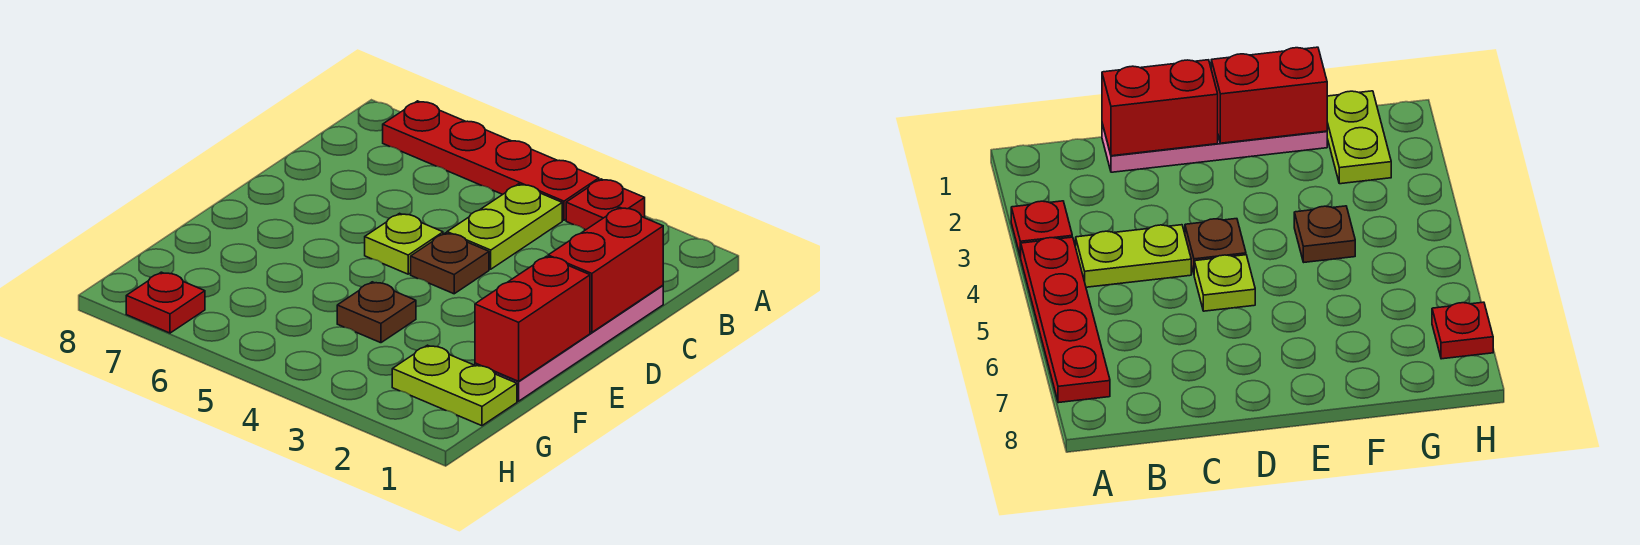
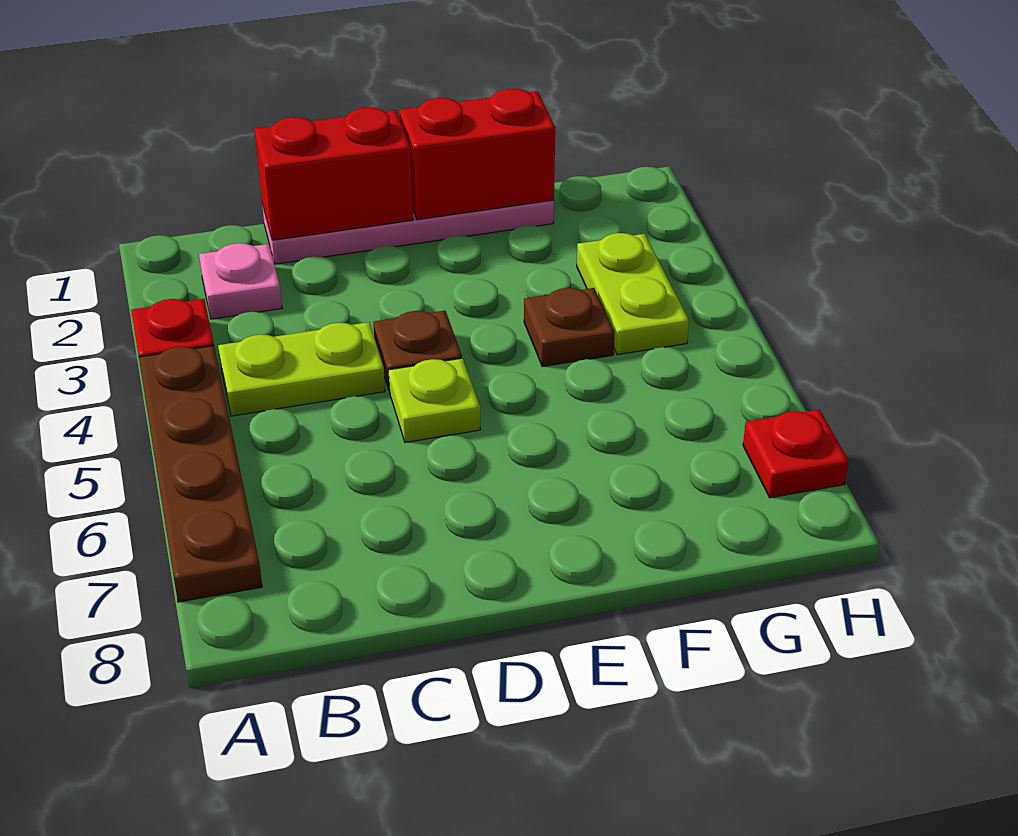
red 1x4 plate [383,101,599,220] -> brown 1x4 plate [139,346,262,602]
none -> pink 1x1 plate [199,243,282,319]
lime 1x2 plate [392,345,517,426] -> lime 1x2 plate moved to [577,233,689,355]

